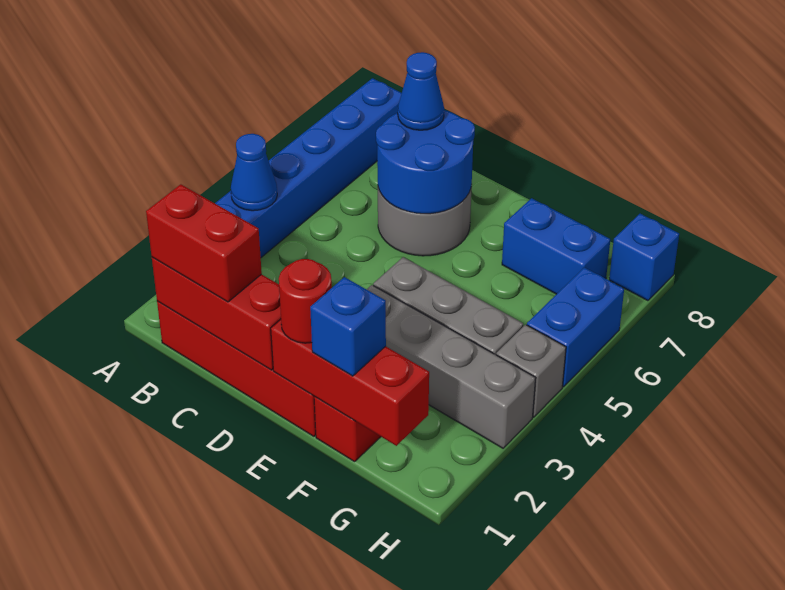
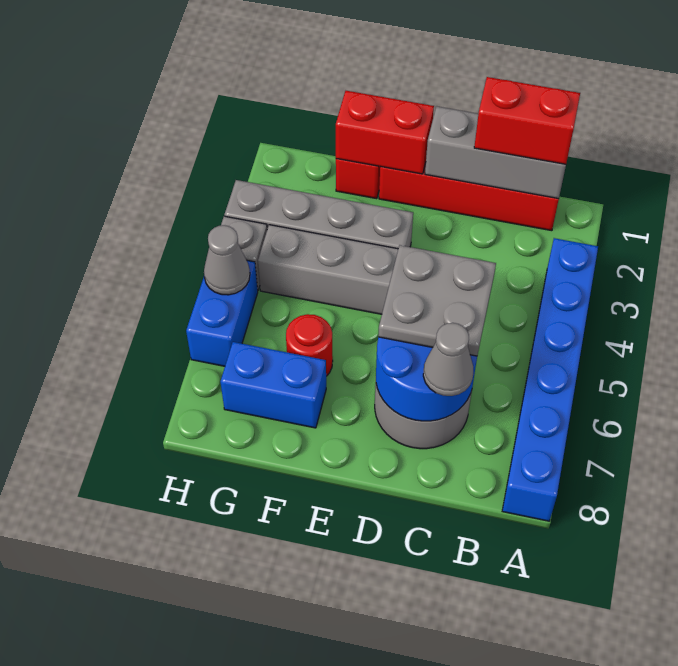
blue 1x1 cone [231,134,277,211] -> none
red 1x3 brick [152,257,281,370] -> grey 1x3 brick [425,106,566,199]
none -> grey 2x2 plate [378,245,496,356]
blue 1x1 cone [398,52,444,130] -> grey 1x1 cone [423,323,473,396]
red 1x3 brick [271,319,429,446] -> red 1x2 brick [336,91,434,174]
red 1x1 round brick [279,259,332,343] -> red 1x1 round brick moved to [286,314,333,376]
blue 1x1 brick [310,277,386,376] -> none
none -> grey 1x1 cone [204,225,250,295]
blue 1x1 brick [609,214,679,301] -> none

